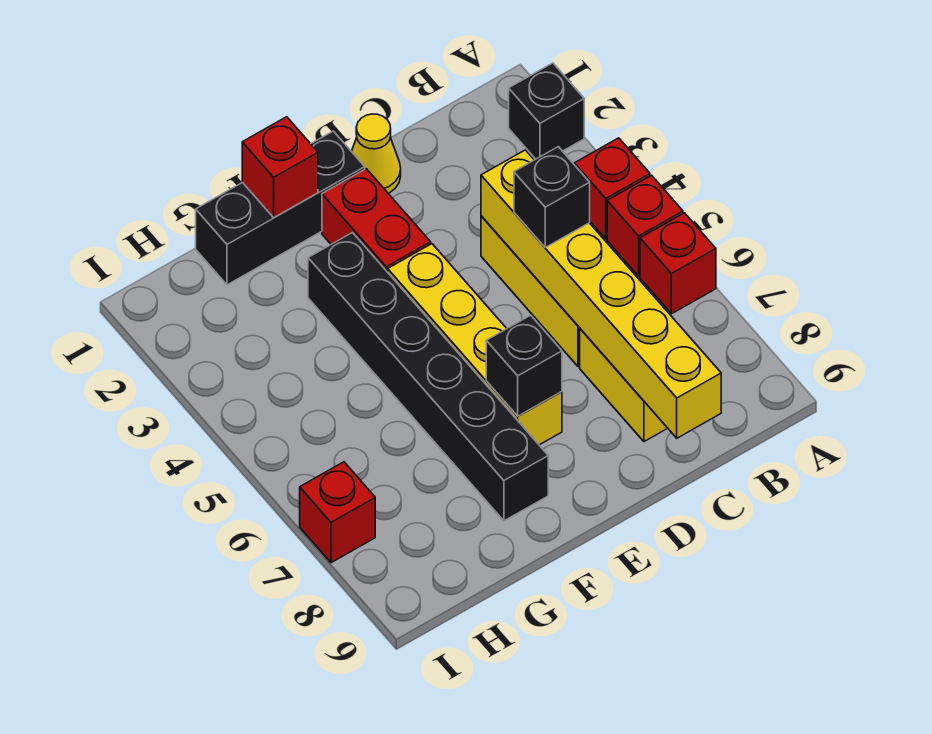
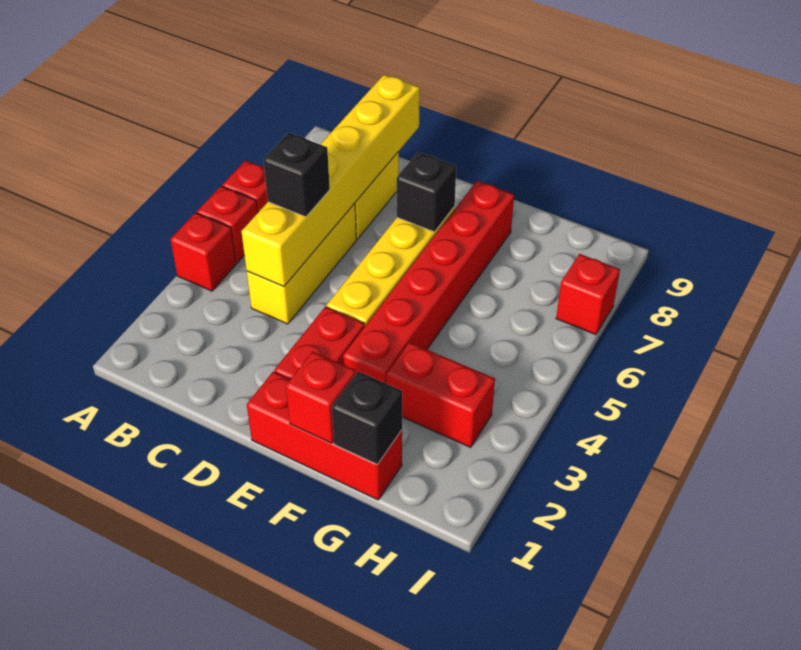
black 1x1 brick [509,63,584,159] -> black 1x1 brick moved to [332,371,402,464]
yellow 1x1 cone [351,114,401,194] -> none
black 1x3 brick [196,131,365,285] -> red 1x3 brick [247,372,402,500]
black 1x6 brick [308,233,548,521] -> red 1x6 brick [343,181,514,383]
none -> red 1x2 brick [386,342,495,448]

